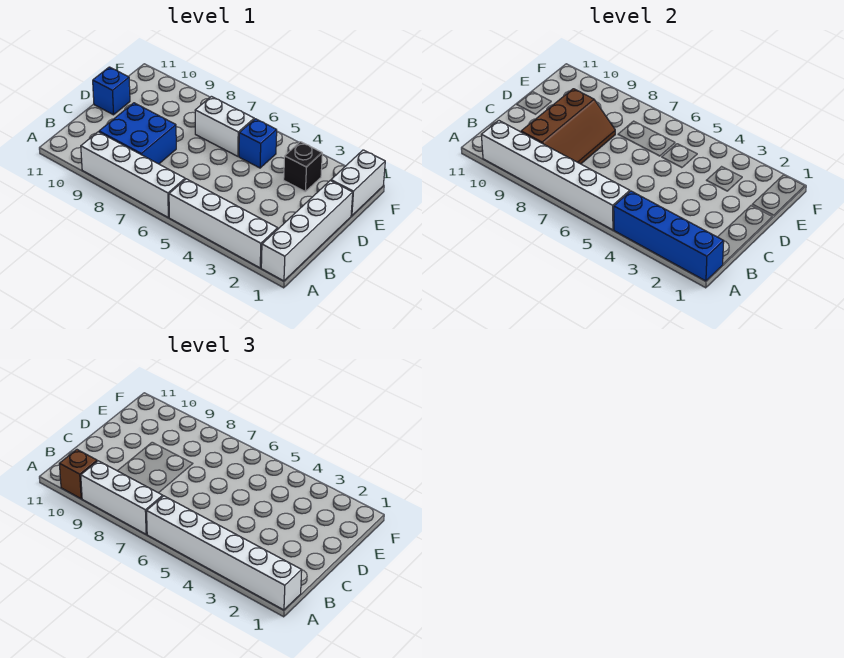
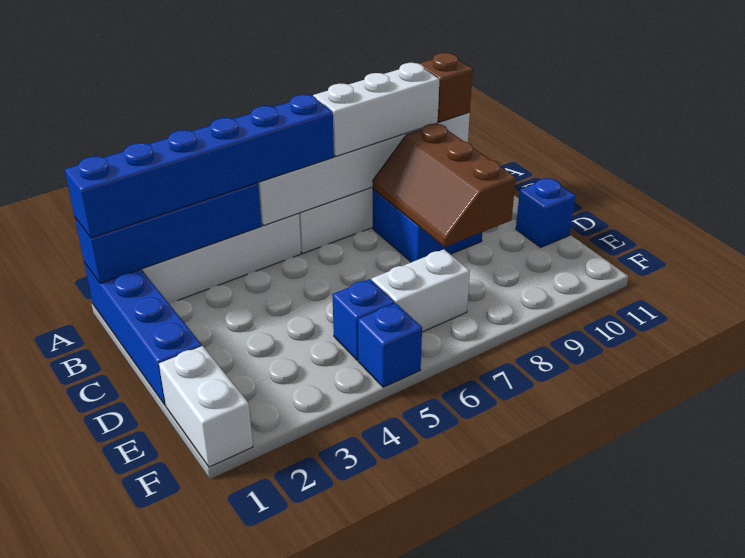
white 1x4 brick [261,181,353,281] -> blue 1x4 brick [84,262,202,405]
white 1x6 brick [147,496,302,610] -> blue 1x6 brick [65,95,334,238]
black 1x1 brick [284,142,322,191] -> none
none -> blue 1x1 brick [358,303,422,387]

